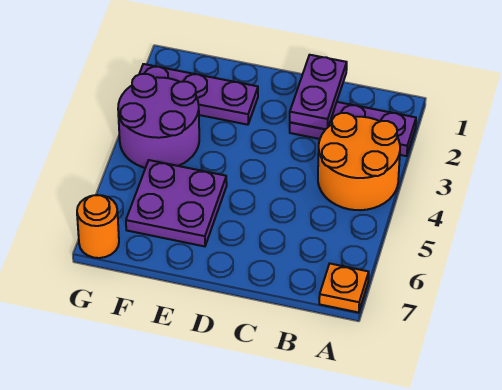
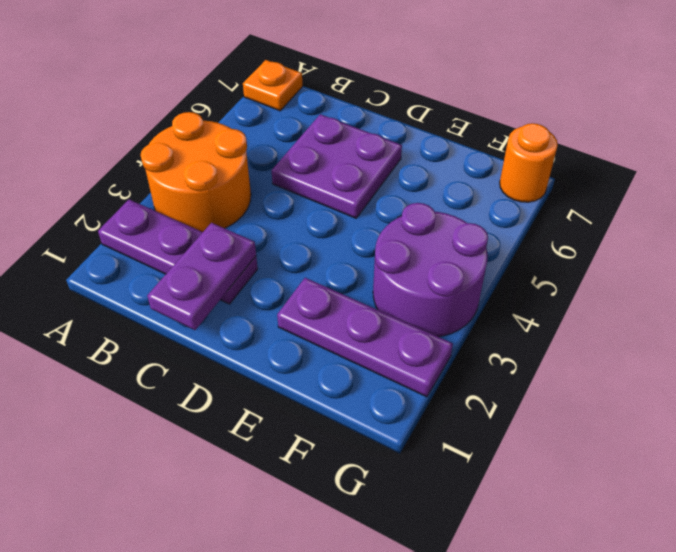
purple 2x2 plate [126,160,227,246] -> purple 2x2 plate moved to [272,114,402,218]

